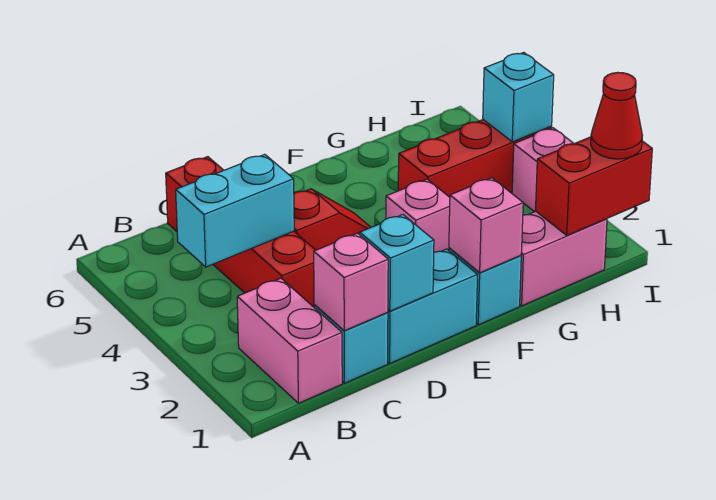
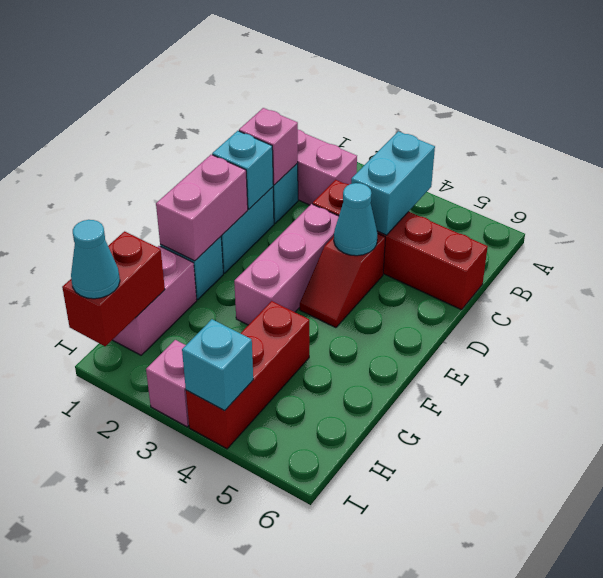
none -> cyan 1x1 cone [334,183,378,256]
pink 1x1 brick [449,178,523,273] -> pink 1x2 brick [156,155,248,261]
pink 1x1 brick [386,179,450,252] -> pink 1x3 brick [234,204,339,325]
red 1x1 cone [591,72,642,159] -> cyan 1x1 cone [71,220,120,299]

